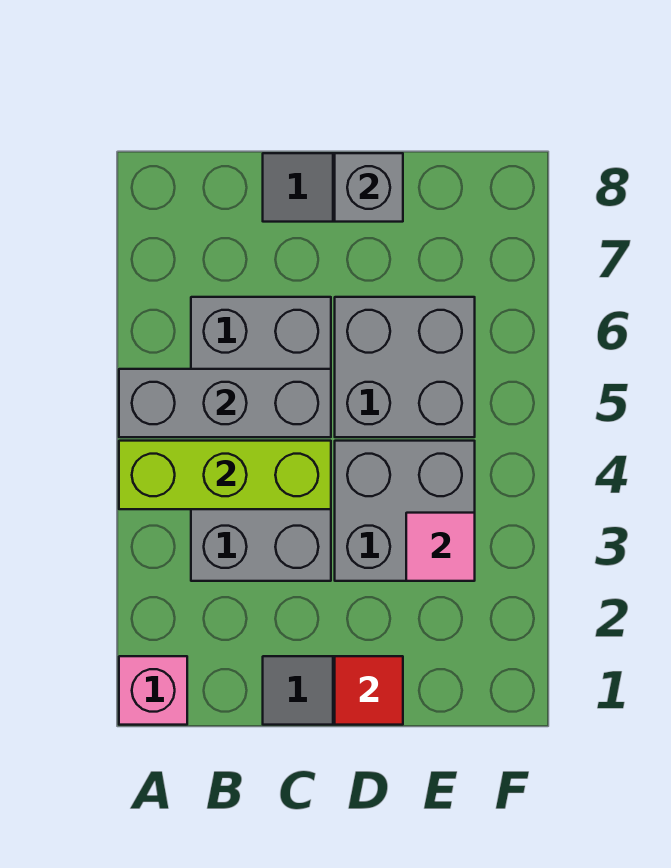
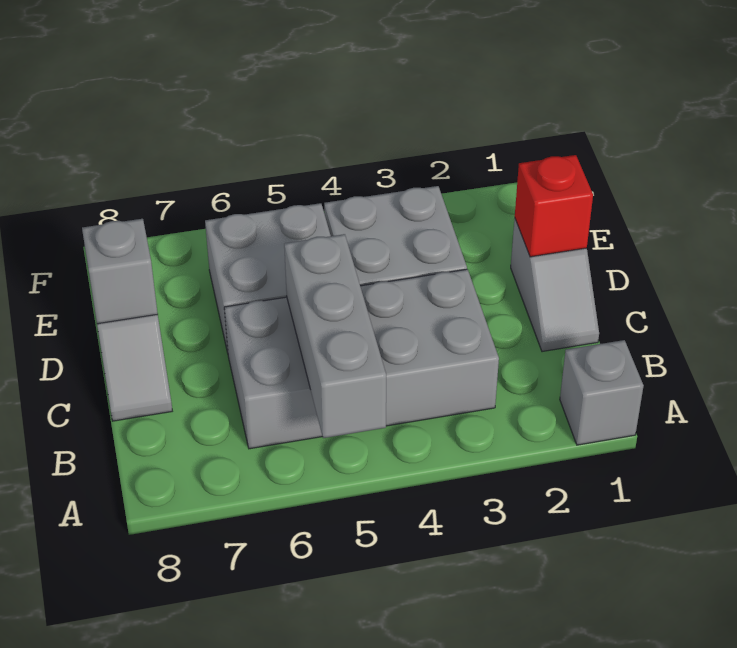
pink 1x1 brick [119,656,187,725] -> grey 1x1 brick [560,340,644,445]
lime 1x3 brick [119,441,331,509] -> none
red 1x1 tile [335,656,403,725] -> red 1x1 brick [515,155,593,257]
pink 1x1 tile [406,513,475,581] -> none

